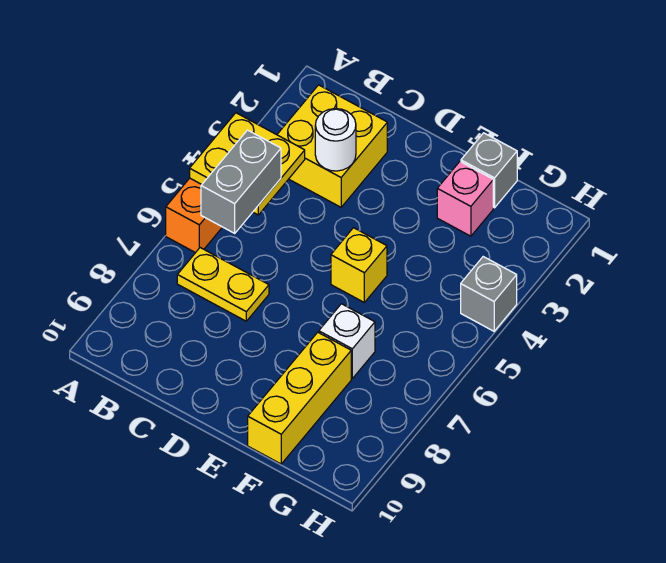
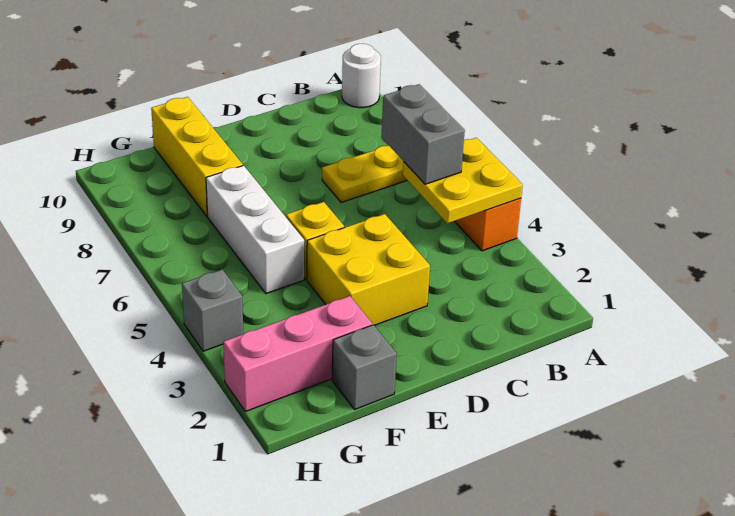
yellow 2x2 brick [277,85,387,207] -> yellow 2x2 brick moved to [307,214,430,325]
white 1x1 round brick [315,109,356,171] -> white 1x1 round brick moved to [342,44,381,108]
pink 1x1 brick [437,162,493,236] -> pink 1x3 brick [223,296,372,412]
white 1x1 brick [319,304,375,378] -> white 1x3 brick [206,166,304,294]

